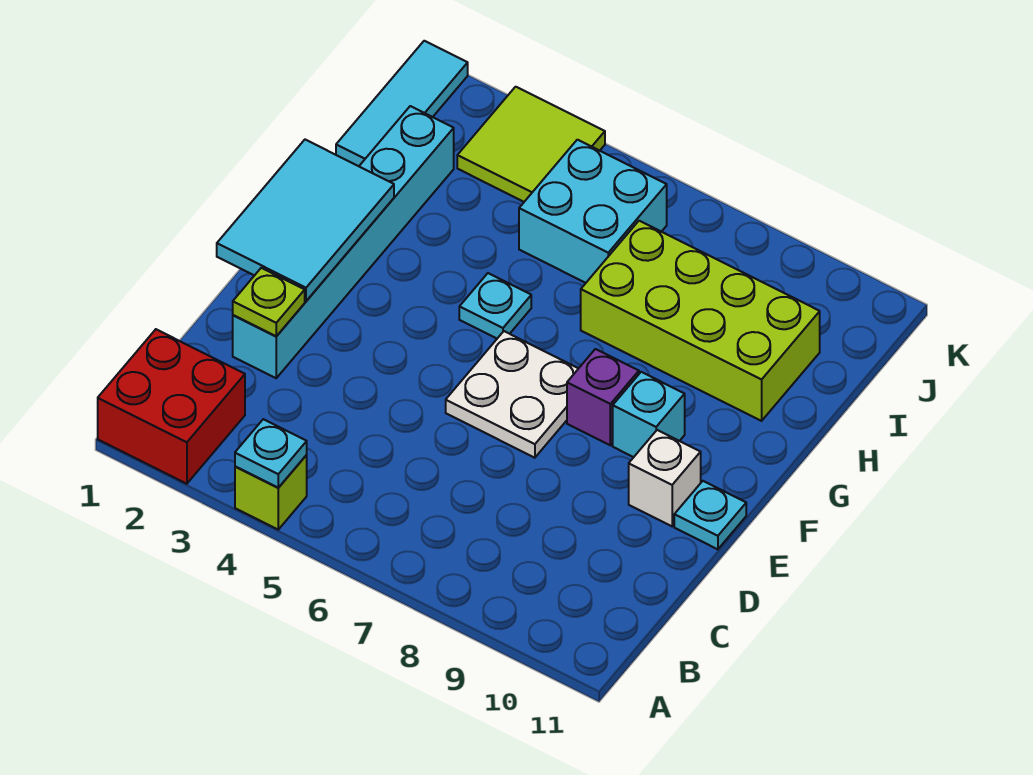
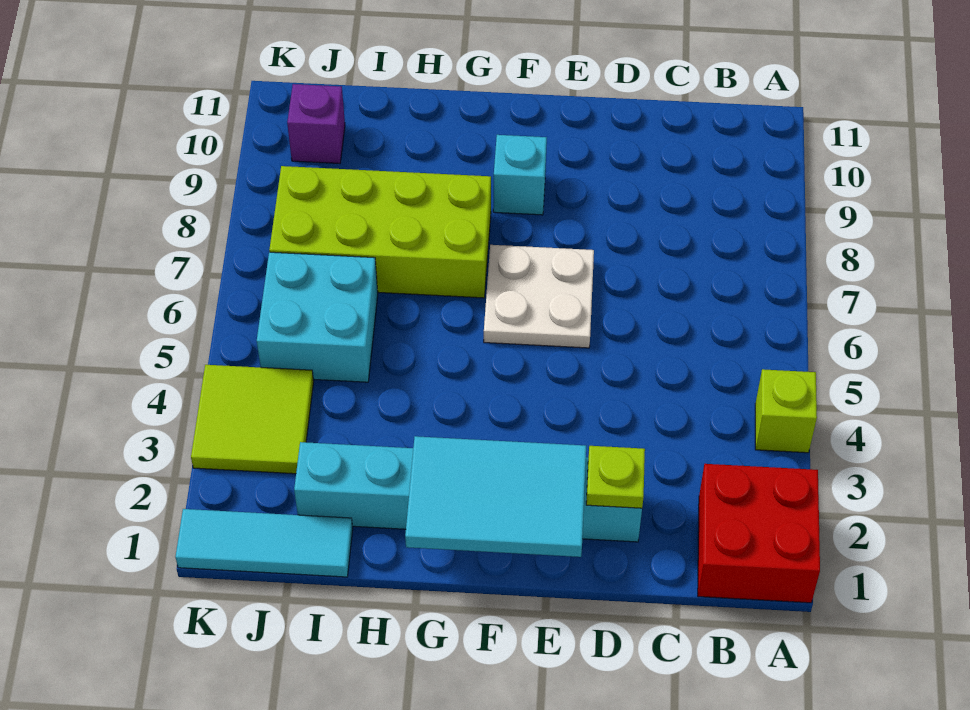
cyan 1x1 plate [235,419,307,488] -> none
white 1x1 brick [629,430,701,526] -> none
cyan 1x1 plate [674,481,746,549] -> none
purple 1x1 brick [567,349,639,445] -> purple 1x1 brick moved to [287,84,345,163]
cyan 1x1 plate [459,273,531,338] -> none
lime 2x4 brick [581,221,820,421] -> lime 2x4 brick turned to [269,166,491,298]

